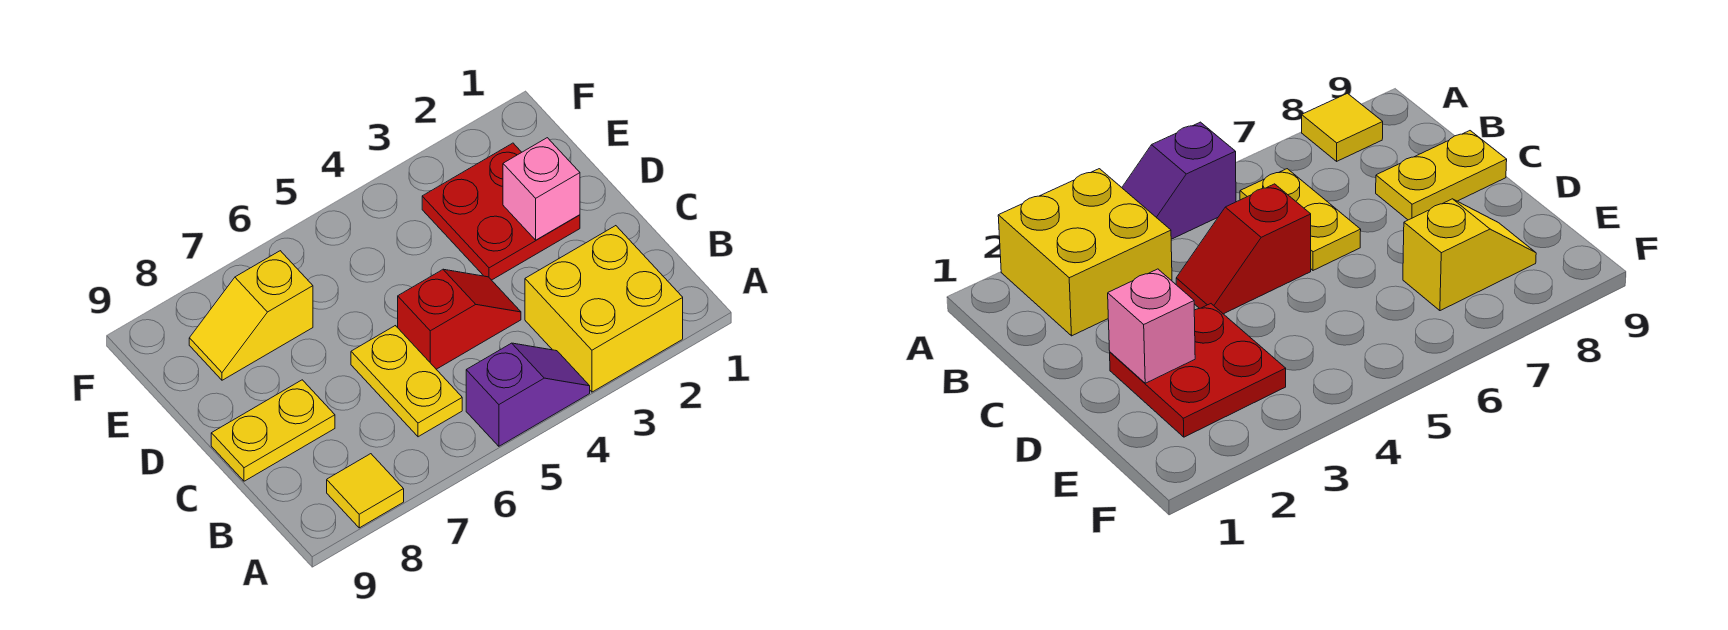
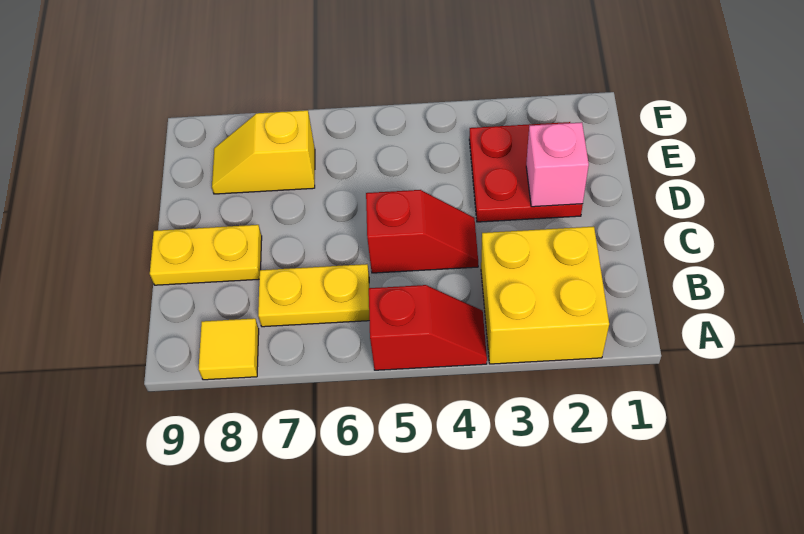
purple 1x2 slope [466,343,590,446] -> red 1x2 slope [369,285,487,370]
yellow 1x2 plate [351,326,462,437] -> yellow 1x2 plate turned to [258,264,369,327]

